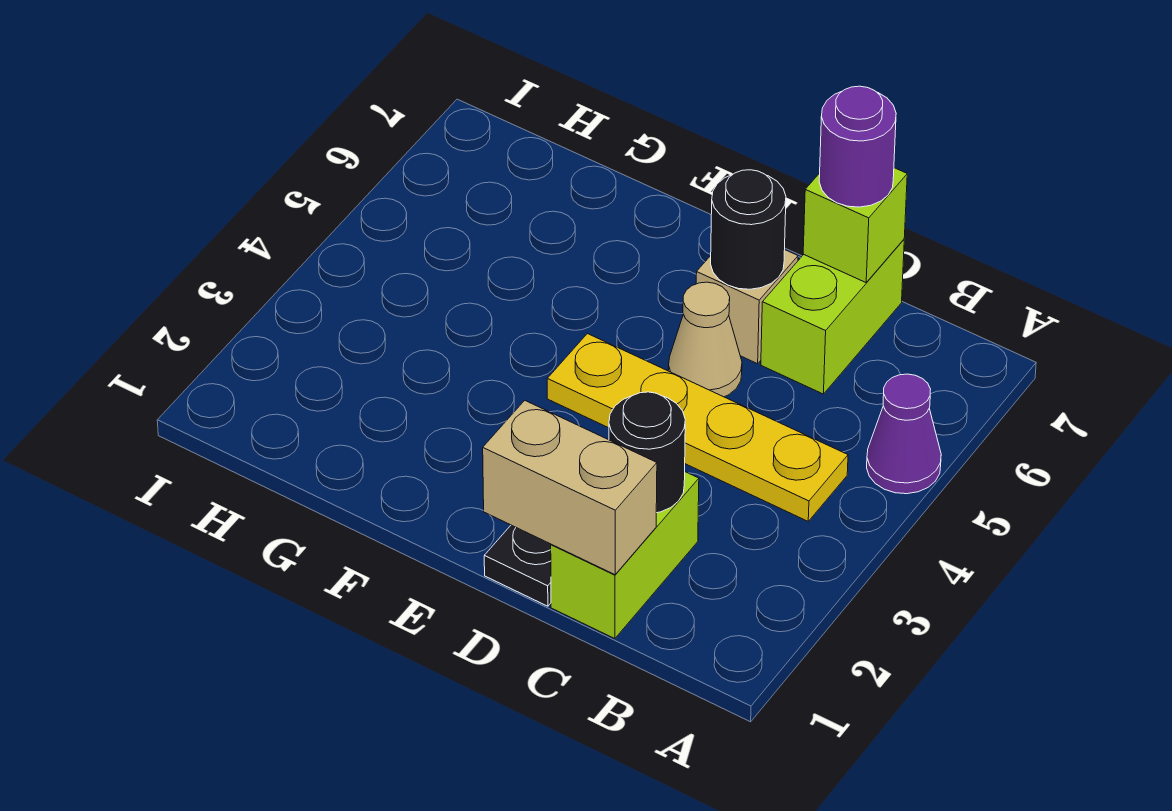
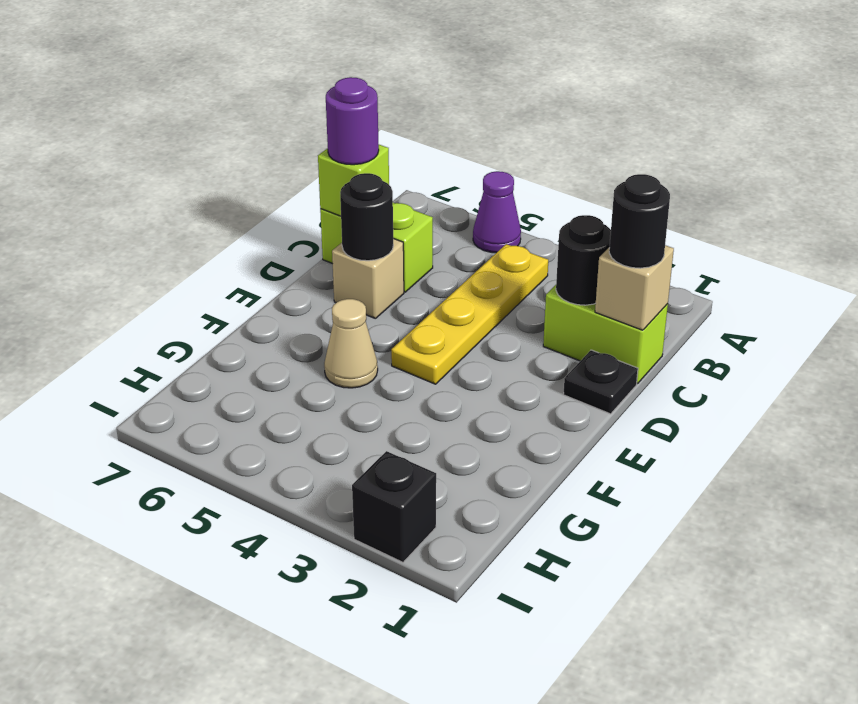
tan 1x2 brick [483,400,657,575] -> tan 1x1 brick [595,245,674,330]
none -> black 1x1 round brick [609,174,670,268]
tan 1x1 cone [668,282,742,397] -> tan 1x1 cone moved to [324,299,378,388]
none -> black 1x1 brick [352,451,436,562]

